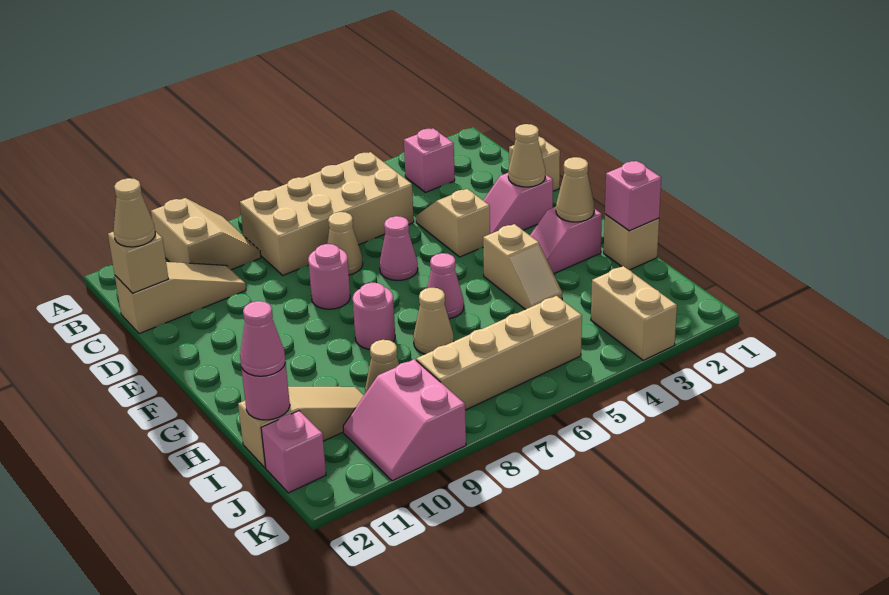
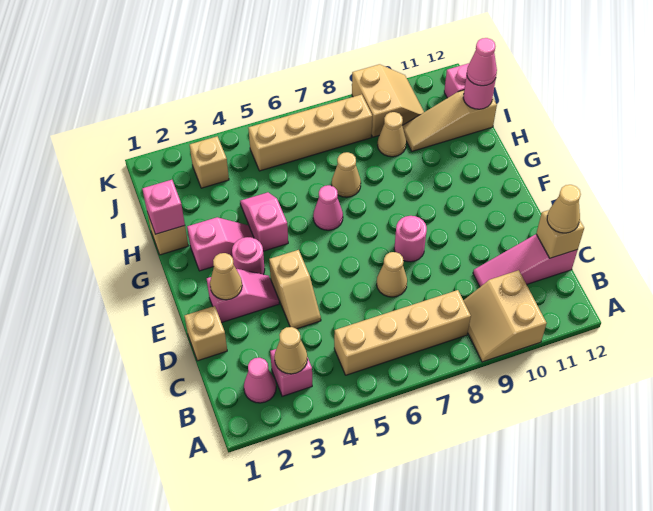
tan 2x4 brick [240,152,414,275] -> tan 1x4 brick [334,290,471,375]
tan 1x3 slope [115,262,246,334] -> pink 1x3 slope [473,234,578,287]
pink 1x1 cone [380,216,418,280] -> pink 1x1 cone moved to [244,358,276,403]
tan 1x1 cone [556,157,594,222] -> tan 1x1 cone moved to [274,327,307,374]
tan 1x2 slope [483,224,562,310] -> pink 1x2 slope [240,192,288,251]
pink 1x1 round brick [353,283,395,349] -> pink 1x1 round brick moved to [232,237,265,275]
tan 1x2 brick [591,266,677,360] -> tan 1x1 brick [190,136,229,188]
pink 2x2 slope [343,359,466,481] -> tan 2x2 slope [352,64,424,137]

